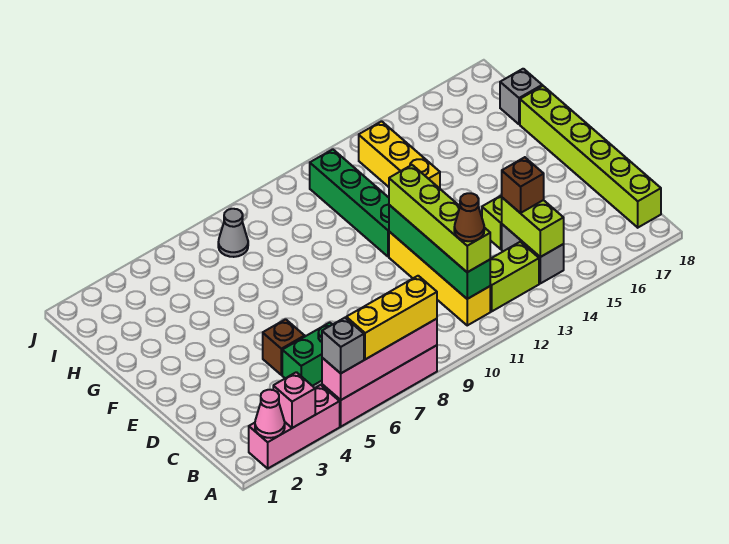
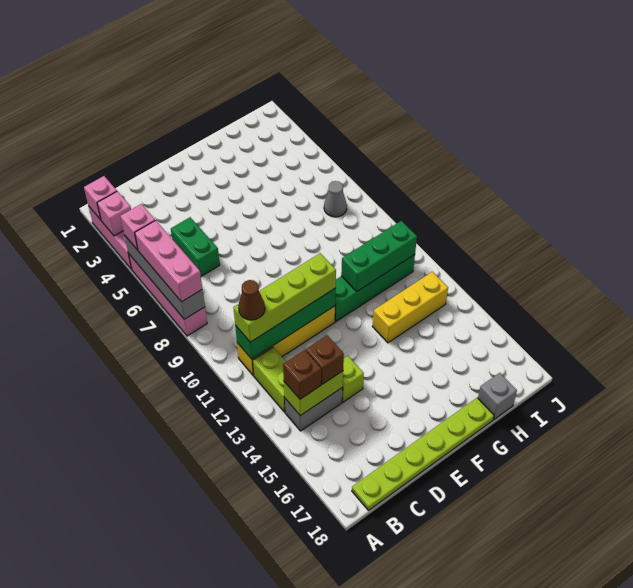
pink 1x1 cone [255,390,285,438] -> pink 1x1 brick [84,176,117,220]
pink 1x4 brick [322,319,437,400] -> grey 1x4 brick [125,236,205,319]
grey 1x1 brick [322,318,364,373] -> pink 1x1 brick [120,204,155,250]
yellow 1x3 brick [346,276,437,359] -> pink 1x3 brick [135,220,202,302]
lime 1x6 brick [520,86,661,228] -> lime 1x6 plate [352,398,494,510]
brown 1x1 brick [263,319,305,375] -> brown 1x1 brick moved to [283,350,321,399]
none -> green 1x3 brick [341,221,417,291]

